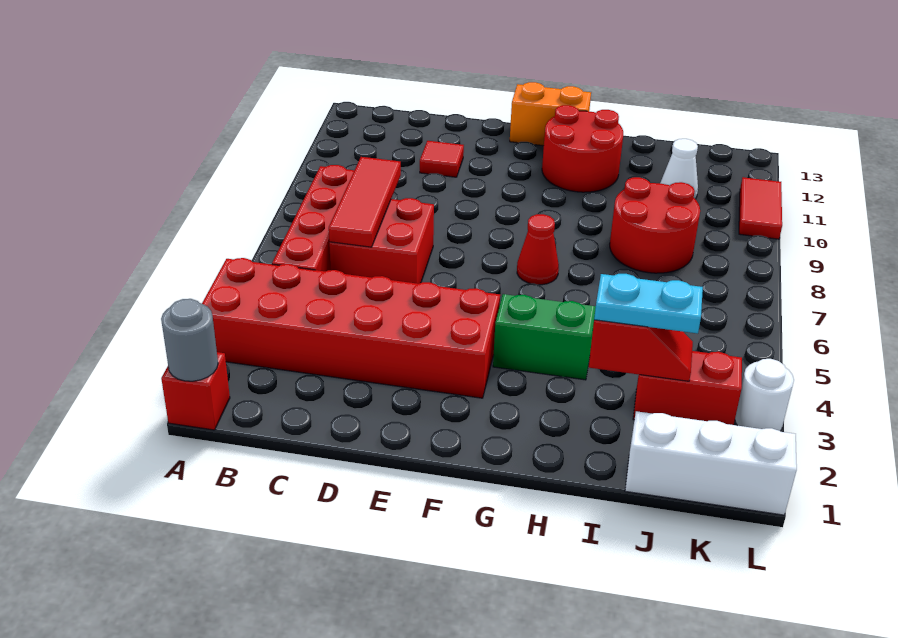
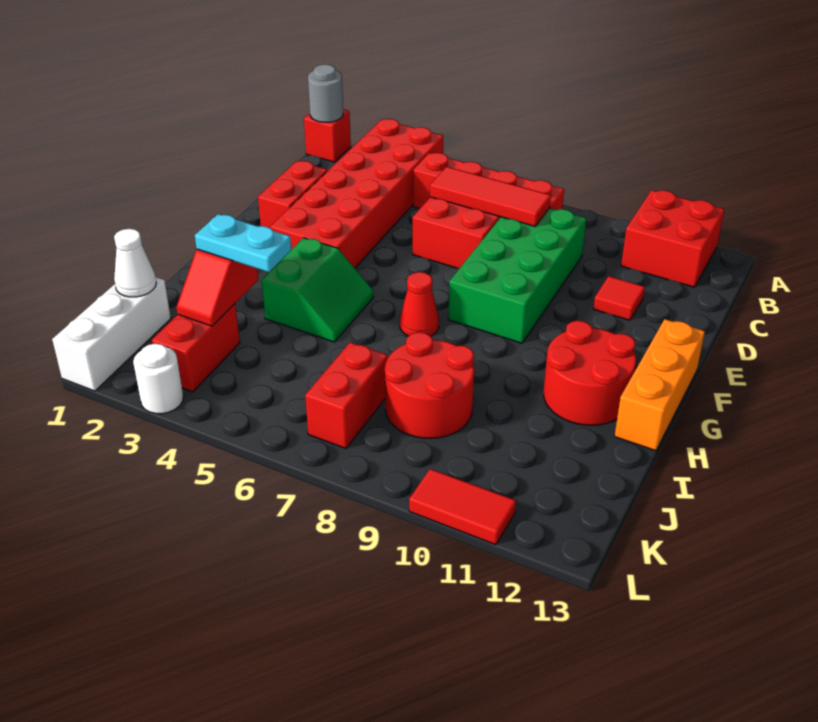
none -> red 2x2 brick [621,190,724,287]
none -> green 2x4 brick [448,208,586,343]
none -> red 1x2 brick [258,161,327,228]
orange 1x2 brick [510,82,591,146] -> orange 1x3 brick [615,319,705,451]
cyan 1x2 plate [594,274,703,333] -> cyan 1x2 plate turned to [195,214,291,272]
none -> red 1x2 brick [305,342,388,448]
white 1x1 cone [660,139,698,199] -> white 1x1 cone moved to [114,229,156,297]

